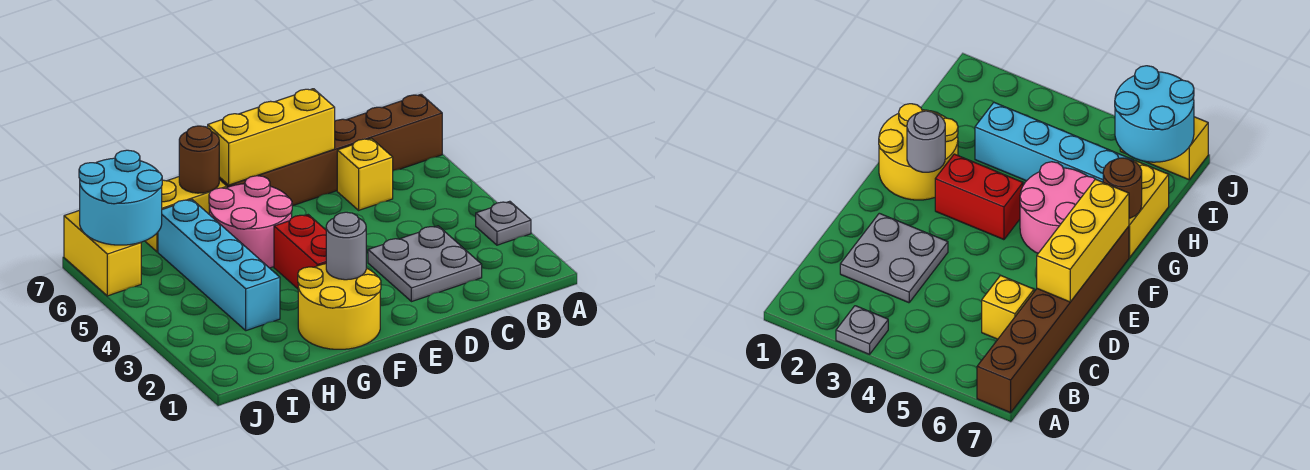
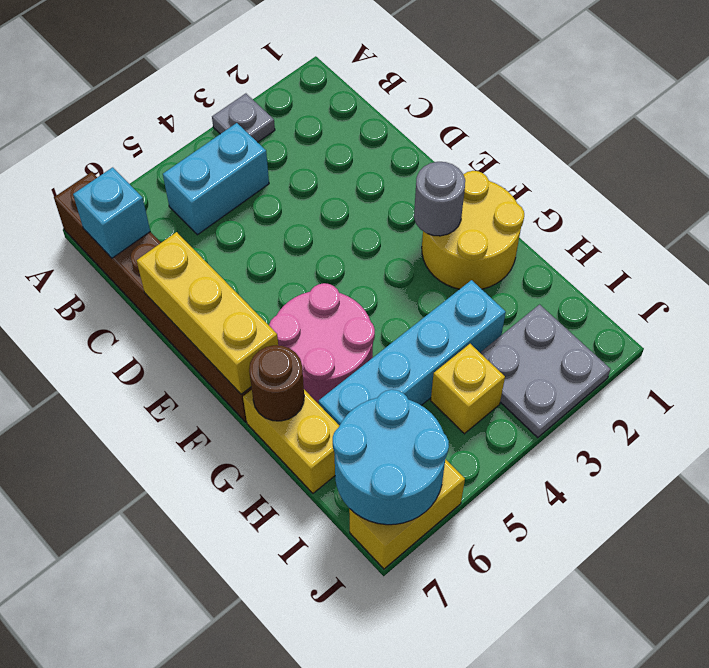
none -> cyan 1x2 brick [163,123,269,235]
none -> cyan 1x1 brick [73,167,150,258]
grey 2x2 plate [368,226,482,302] -> grey 2x2 plate moved to [480,305,610,438]
yellow 1x1 brick [337,138,393,210] -> yellow 1x1 brick moved to [431,344,505,434]
red 1x2 brick [274,215,326,289] -> none

